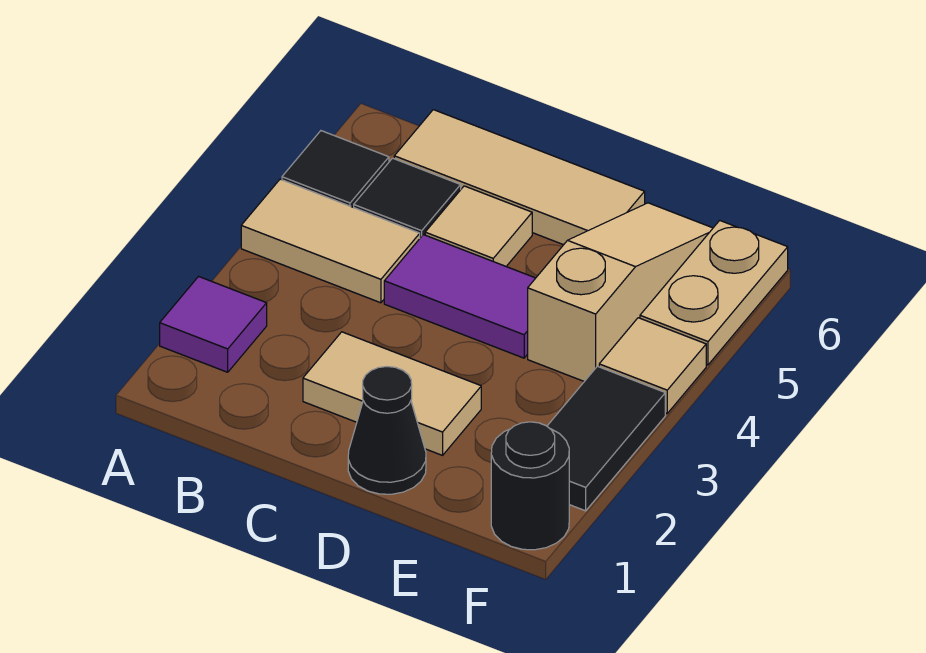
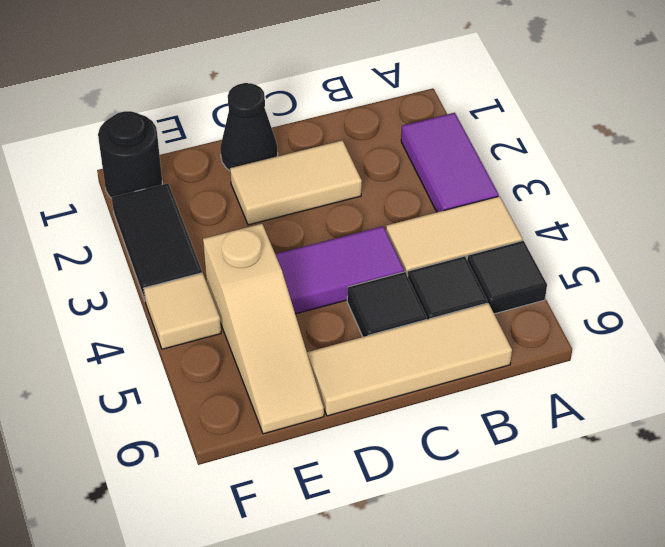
purple 1x1 tile [160,277,267,372] -> purple 1x2 tile [401,113,499,212]
tan 1x1 tile [425,186,532,266] -> black 1x1 tile [347,272,427,337]
tan 1x2 plate [640,221,788,365] -> none

